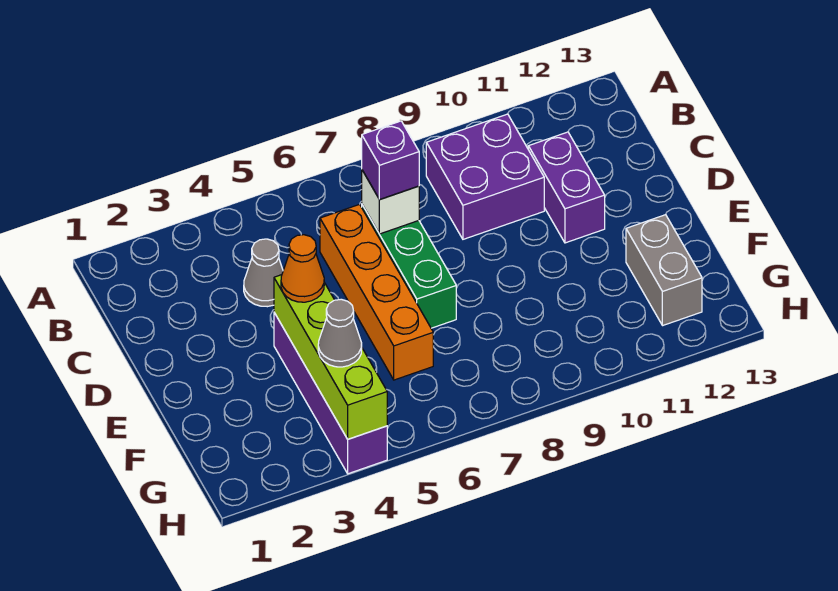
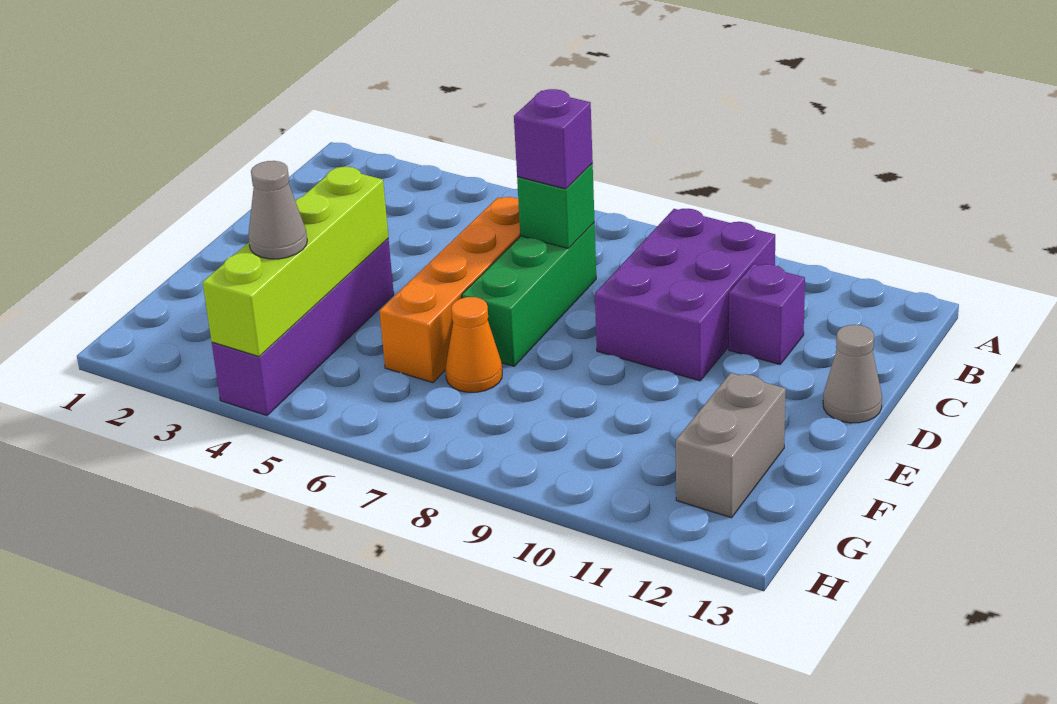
purple 2x2 brick [426,114,544,239] -> purple 2x3 brick [595,209,775,381]
grey 1x1 cone [244,239,283,307] -> grey 1x1 cone moved to [823,325,882,423]
white 1x1 brick [362,170,419,234] -> green 1x1 brick [517,164,595,248]
purple 1x2 brick [528,132,605,243] -> purple 1x1 brick [729,264,805,365]
orange 1x1 cone [281,235,324,302] -> orange 1x1 cone moved to [445,297,502,392]

